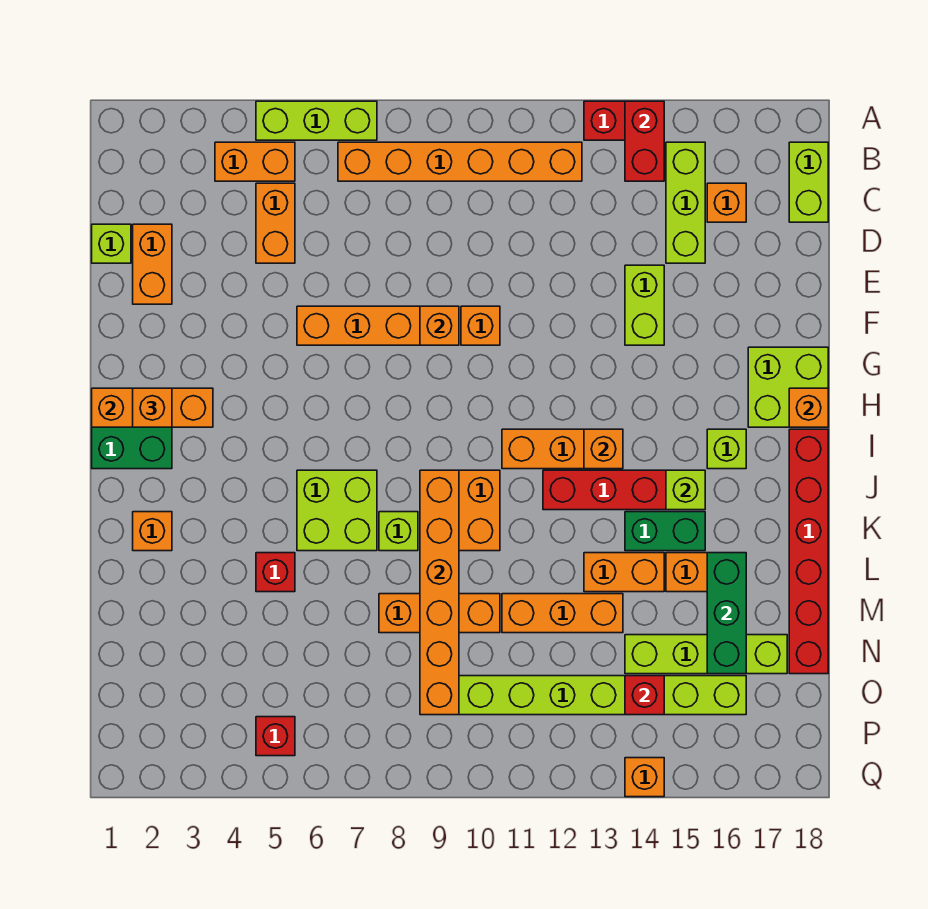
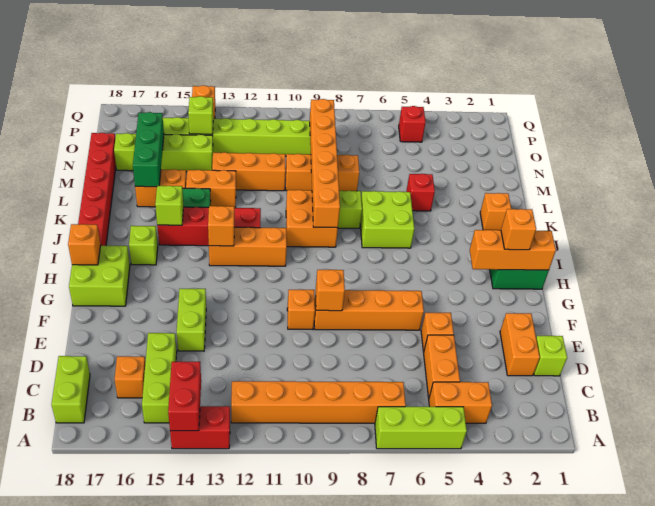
none -> orange 1x1 brick [421,313,454,352]
red 1x1 brick [625,676,664,715] -> lime 1x1 brick [188,96,213,134]

